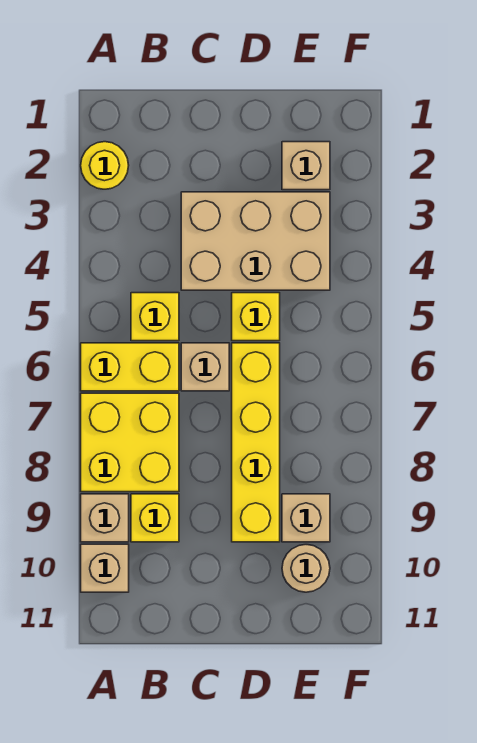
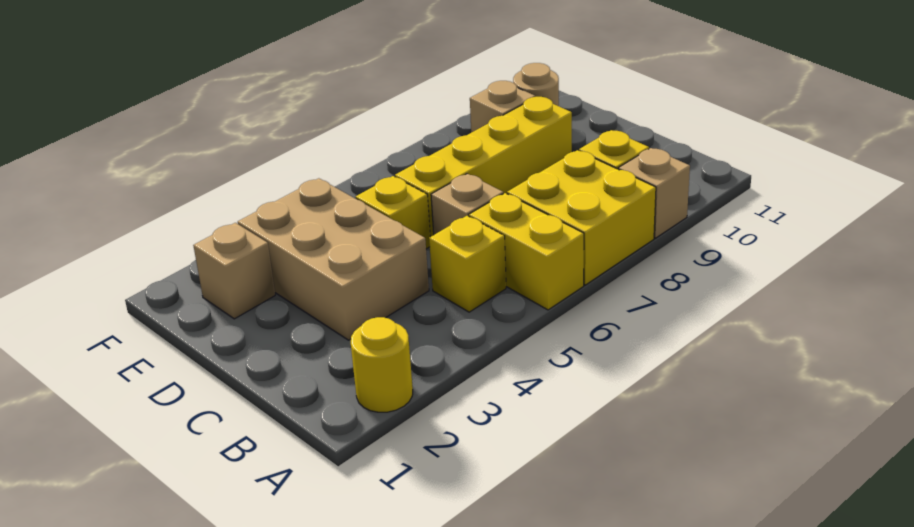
tan 1x1 brick [81,544,129,592] -> none

